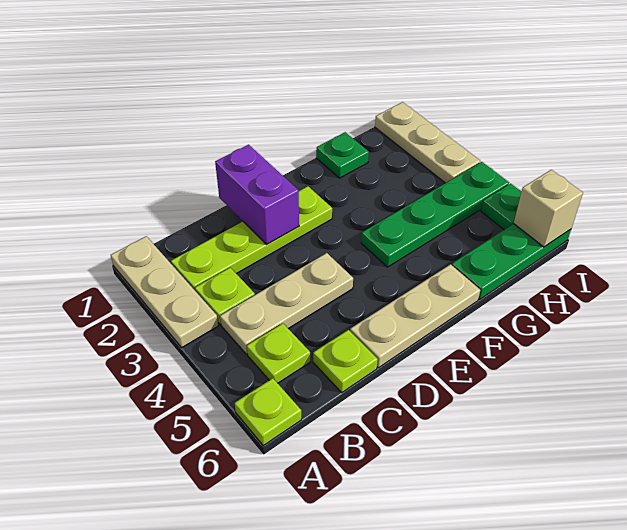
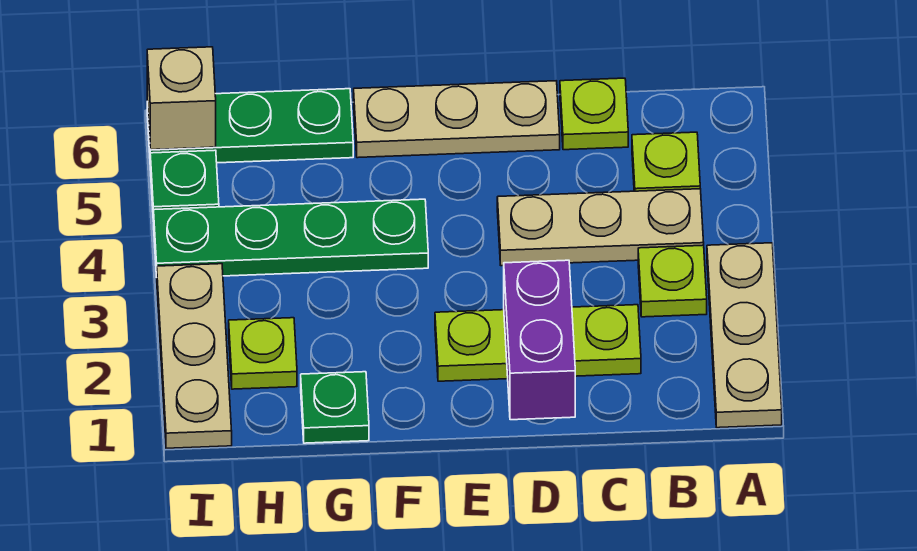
lime 1x1 plate [235,378,301,446] -> lime 1x1 plate moved to [229,318,297,389]
lime 1x4 plate [171,186,332,290] -> lime 1x3 plate [435,305,641,381]

